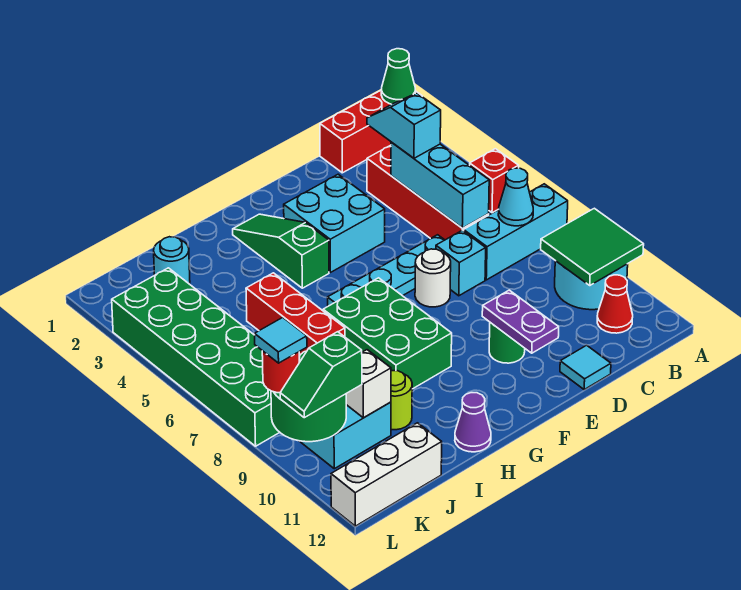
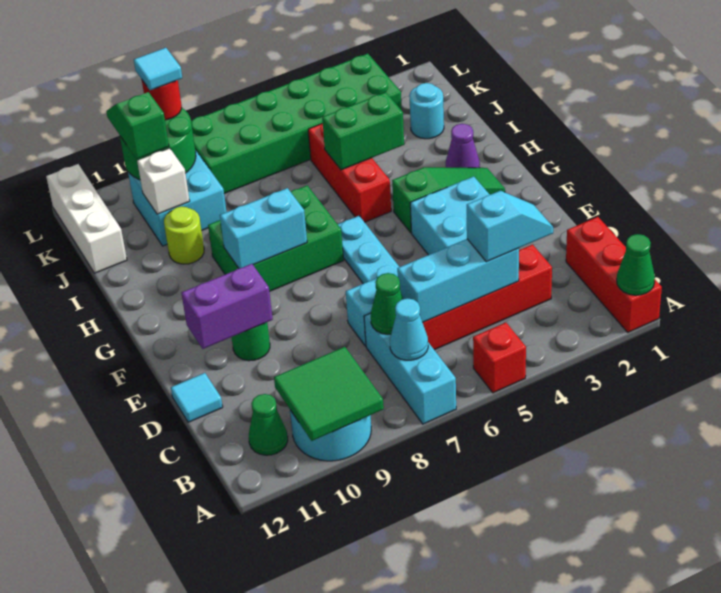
red 1x1 cone [597,275,633,333] -> green 1x1 cone [249,394,288,455]
none -> green 1x1 cone [371,273,403,334]
white 1x1 round brick [415,249,451,307] -> none
purple 1x2 plate [482,290,559,353] -> purple 1x2 brick [181,264,273,349]
none -> cyan 1x2 brick [220,188,307,268]
purple 1x1 cone [455,393,491,452] -> purple 1x1 cone moved to [446,124,480,168]
none -> green 1x2 brick [322,92,404,170]
red 1x3 brick [246,273,345,358] -> red 1x3 brick turned to [308,123,391,222]

